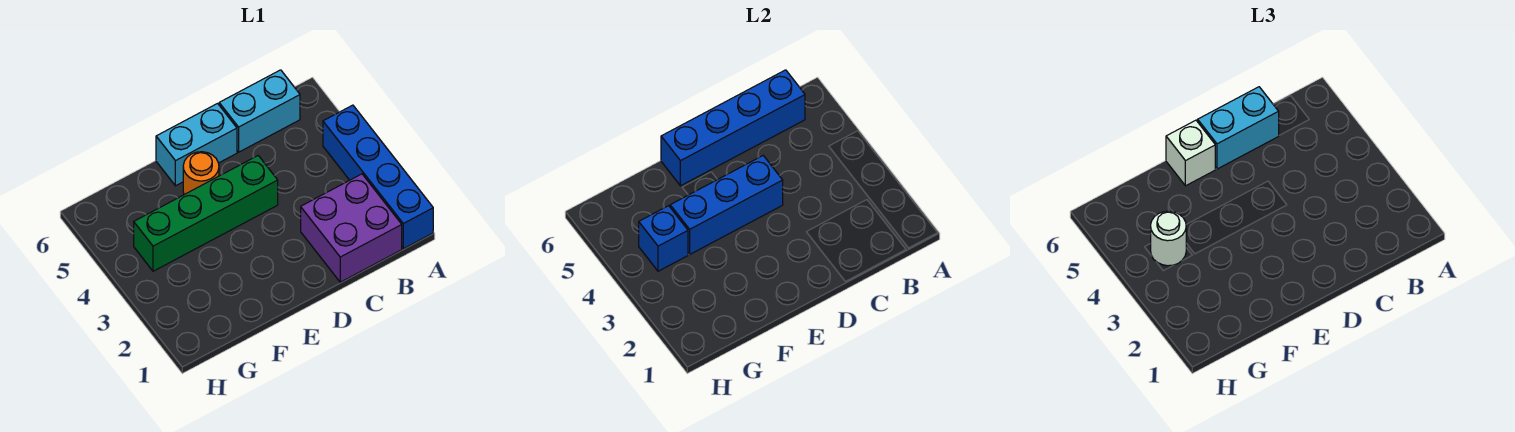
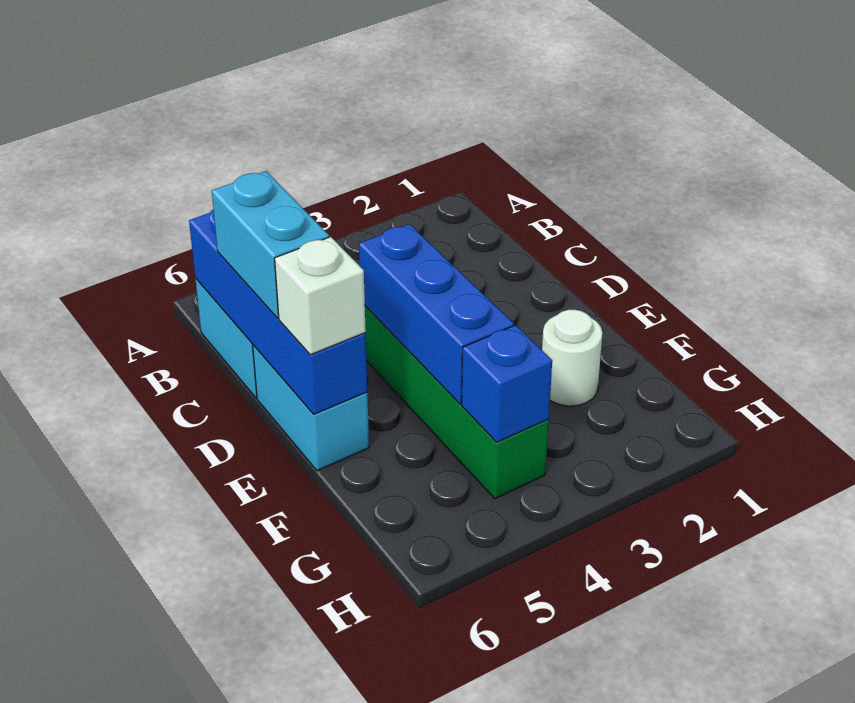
blue 1x4 brick [323,105,433,249] -> none
purple 2x2 brick [301,174,402,282] -> none
orange 1x1 round brick [183,152,219,195] -> none
white 1x1 round brick [1151,211,1186,266] -> white 1x1 round brick moved to [542,310,603,406]

